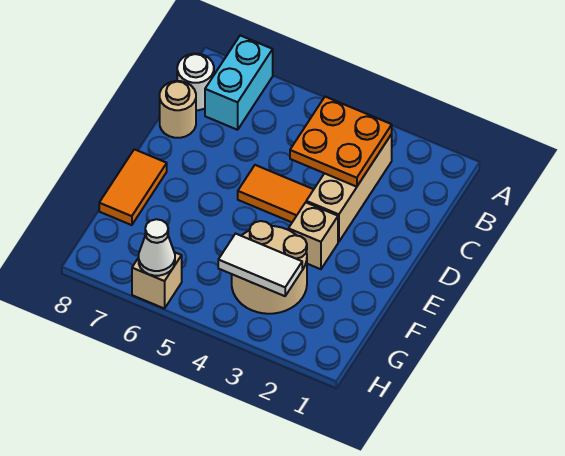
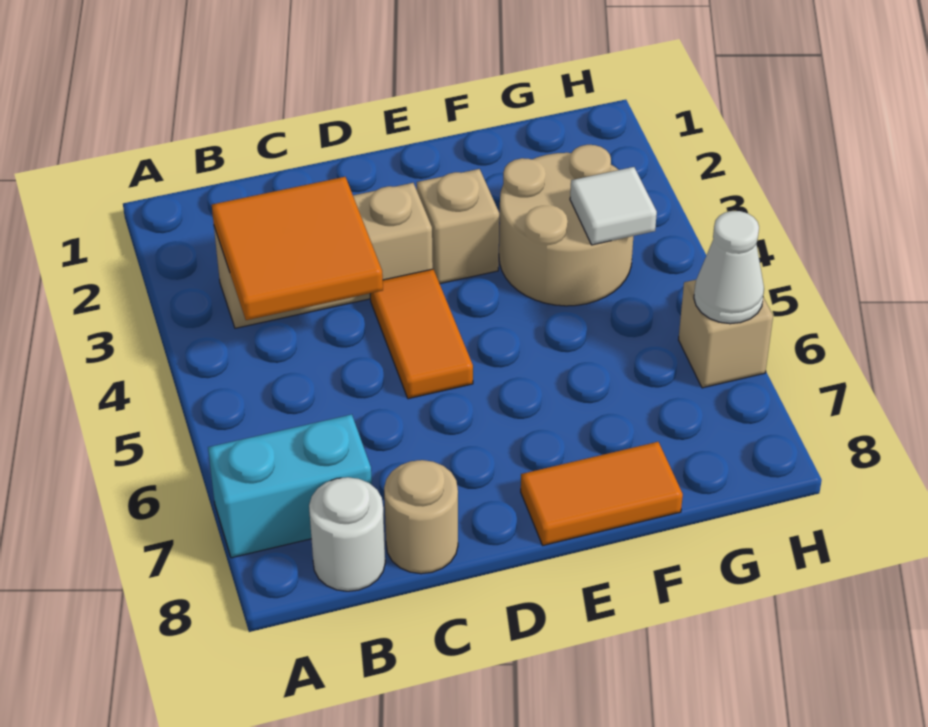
orange 2x2 plate [290,97,392,187] -> orange 2x2 tile [212,177,383,320]
white 1x2 tile [218,234,302,296] -> white 1x1 tile [570,167,657,245]

